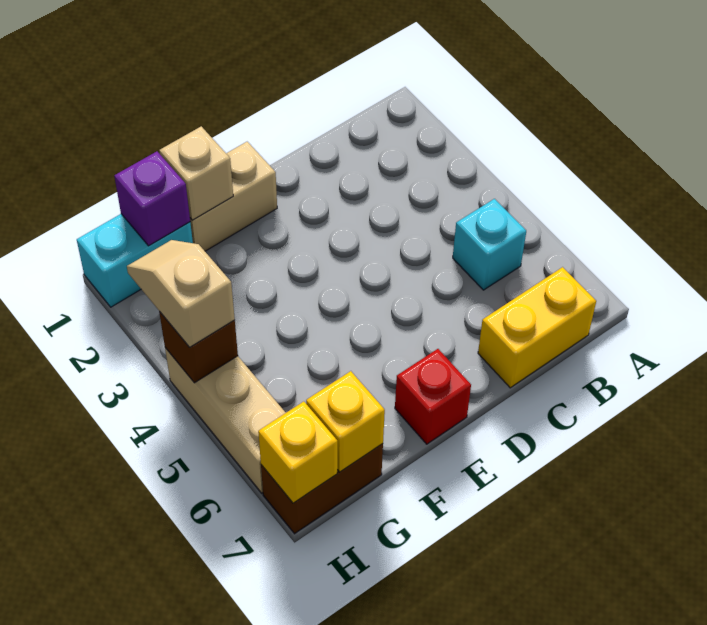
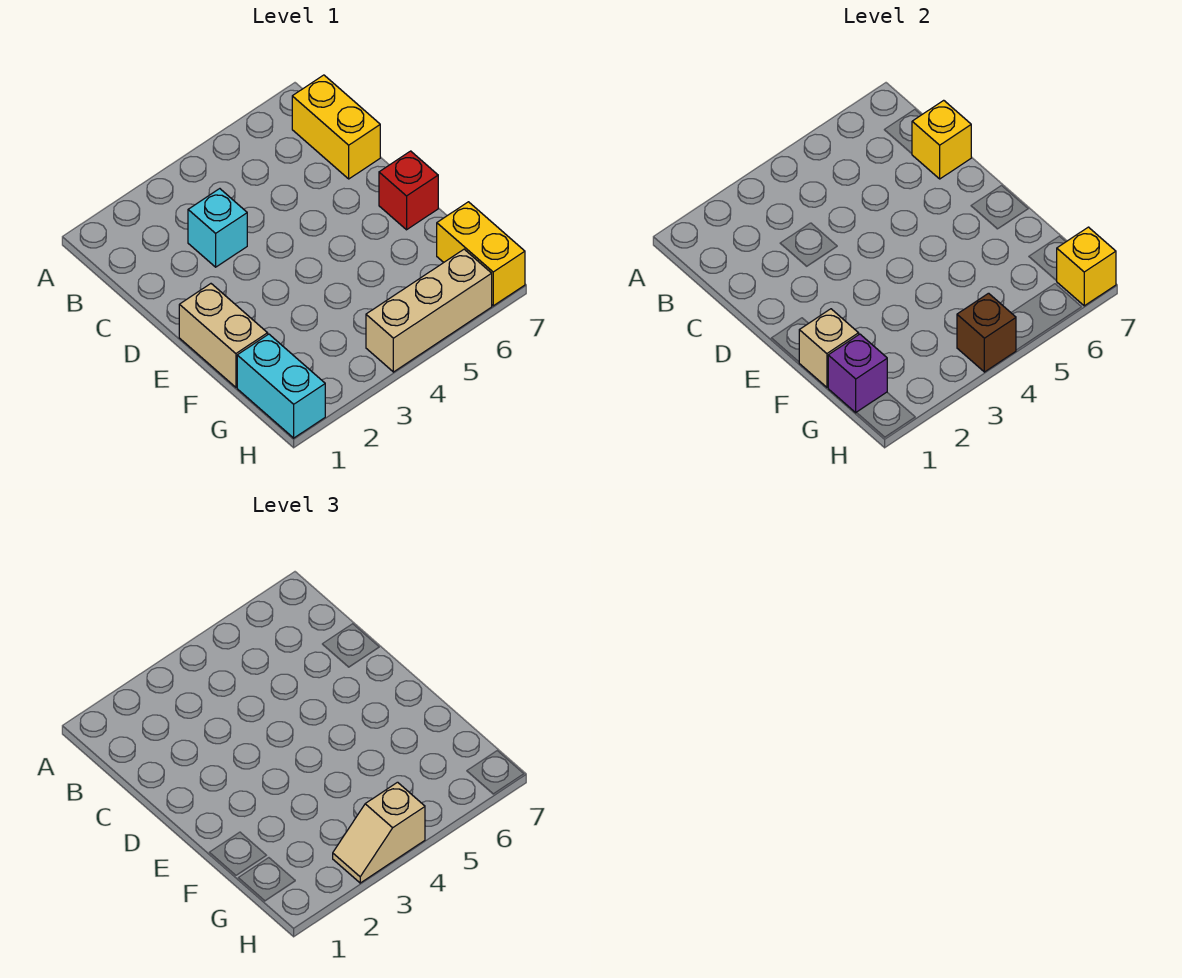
cyan 1x1 brick [453,199,526,290] -> cyan 1x1 brick moved to [188,189,247,267]
brown 1x2 brick [261,444,383,534] -> yellow 1x2 brick [437,202,525,306]
yellow 1x1 brick [306,371,385,472] -> yellow 1x1 brick moved to [912,100,971,179]

